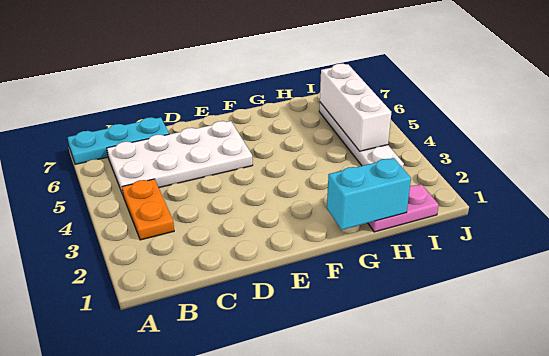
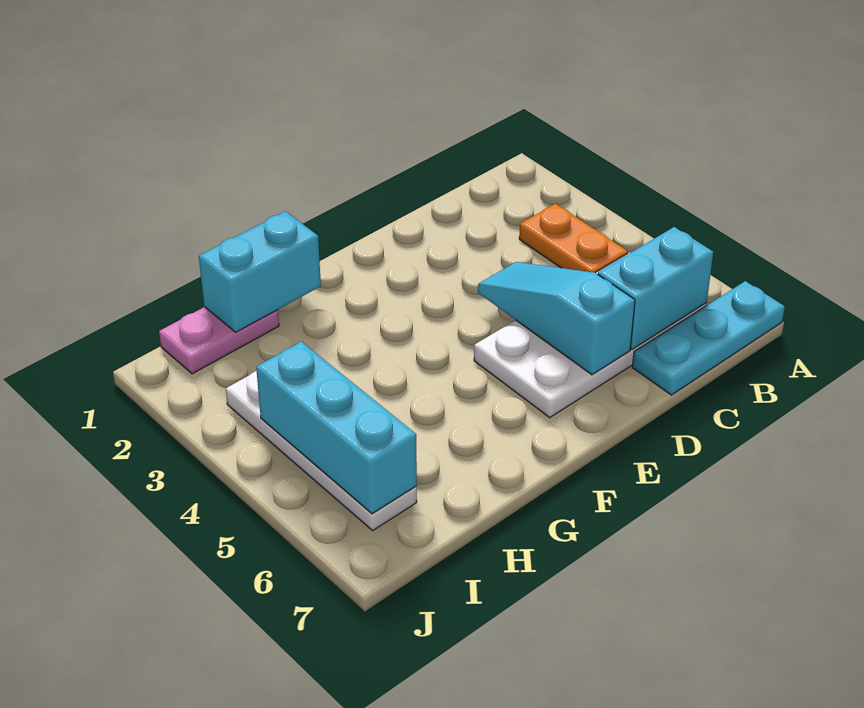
none -> cyan 1x2 brick [598,227,713,349]
none -> cyan 1x3 slope [478,262,635,375]
white 1x3 brick [320,64,391,151] -> cyan 1x3 brick [256,342,417,514]

